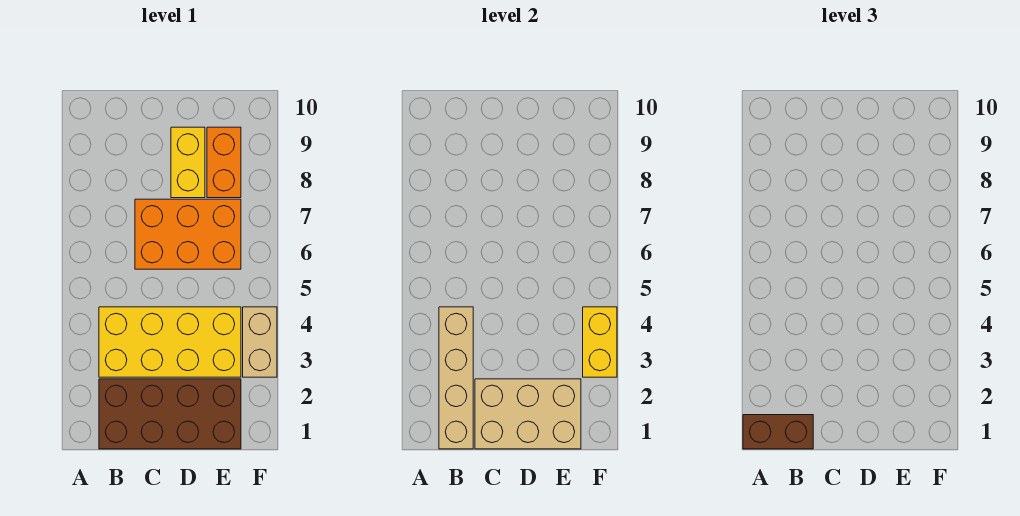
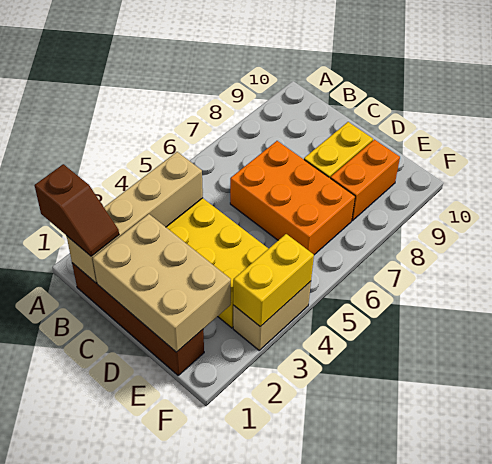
brown 1x2 brick [743,415,813,449] -> brown 1x2 slope [34,164,119,256]
brown 2x4 brick [99,379,241,449] -> brown 1x4 brick [72,263,204,375]

